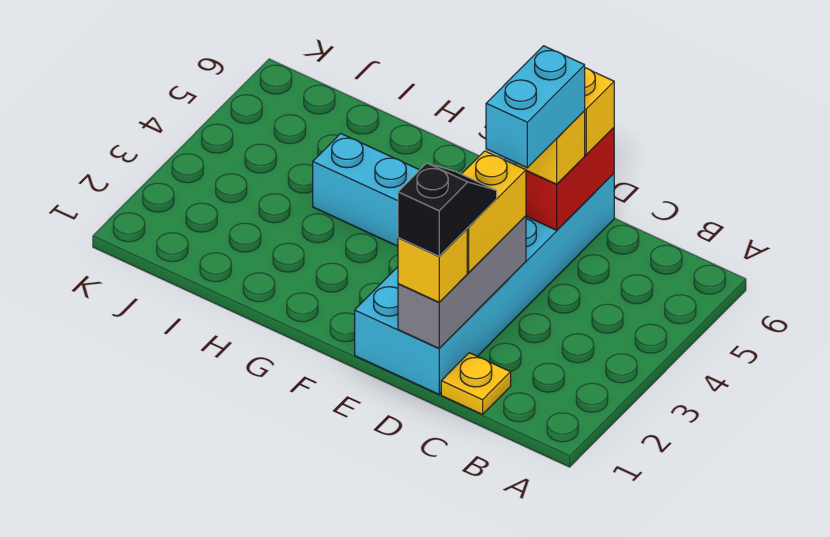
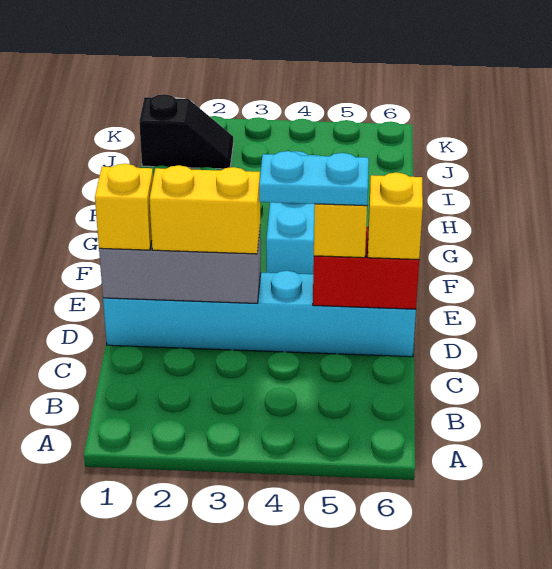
yellow 1x1 plate [441,353,511,415] -> none
cyan 2x6 brick [355,158,614,394] -> cyan 1x6 brick [103,271,416,357]
black 1x2 slope [398,163,497,256] -> black 1x2 slope moved to [139,94,233,169]
cyan 1x2 brick [486,46,585,168] -> cyan 1x2 plate [259,151,369,206]

